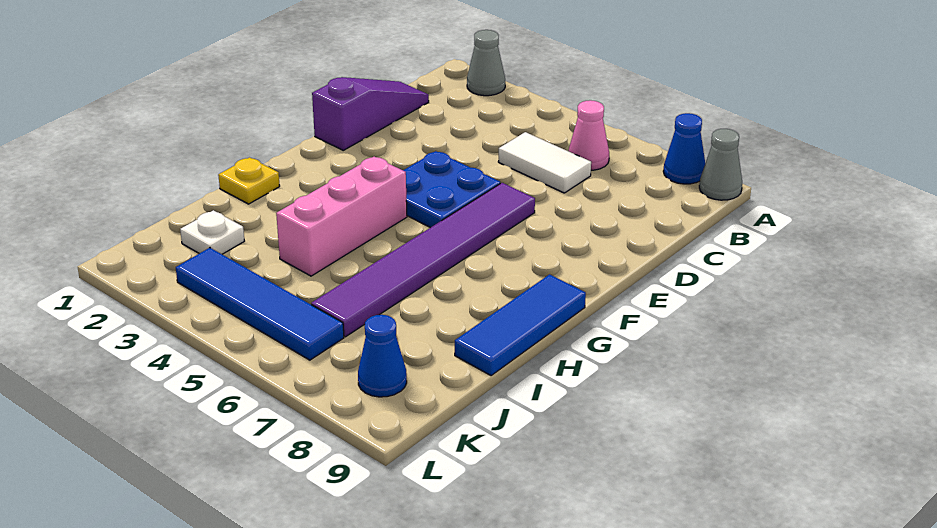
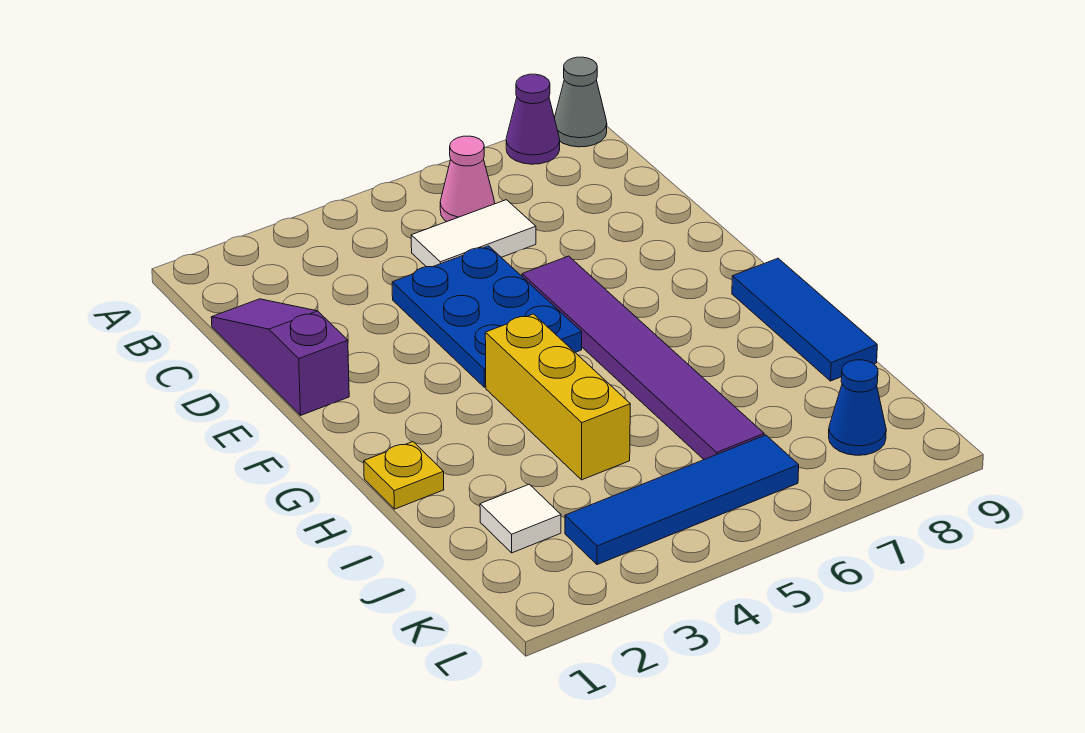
grey 1x1 cone [467,30,505,96] -> none
blue 1x1 cone [663,113,705,184] -> purple 1x1 cone [506,74,560,164]
blue 2x2 plate [403,151,500,228] -> blue 2x3 plate [392,246,582,387]
pink 1x3 brick [276,157,407,276] -> yellow 1x3 brick [485,314,630,480]
white 1x1 plate [180,210,244,254] -> white 1x1 tile [480,484,561,553]

